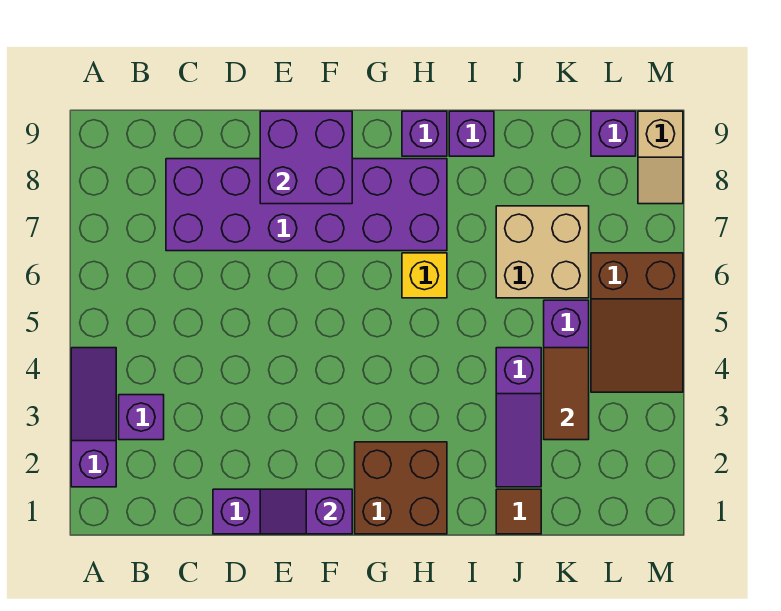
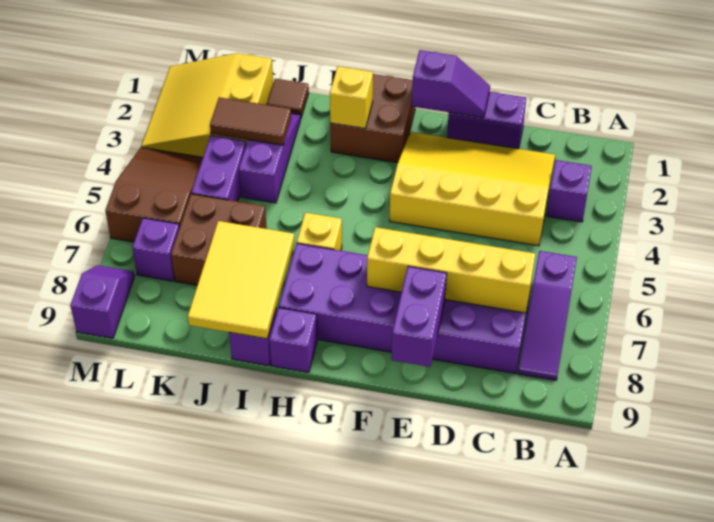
purple 1x3 slope [71,348,116,487] -> purple 1x3 slope moved to [518,251,577,380]
none -> yellow 3x4 slope [390,132,555,246]
none -> yellow 1x4 brick [367,227,535,313]
purple 2x2 brick [260,111,352,204] -> purple 1x2 brick [391,266,447,367]
none -> yellow 1x1 brick [330,66,373,128]
none -> yellow 2x3 tile [188,221,295,339]
tan 2x2 brick [496,206,589,298] -> brown 2x2 brick [171,194,267,285]
none -> yellow 3x3 slope [141,53,273,157]
brown 1x2 tile [544,348,589,440] -> brown 1x2 tile turned to [210,97,291,145]
purple 1x1 brick [591,111,636,156] -> purple 1x1 brick moved to [132,218,179,281]
tan 1x2 slope [638,111,683,204] -> purple 1x2 slope [70,265,135,338]

